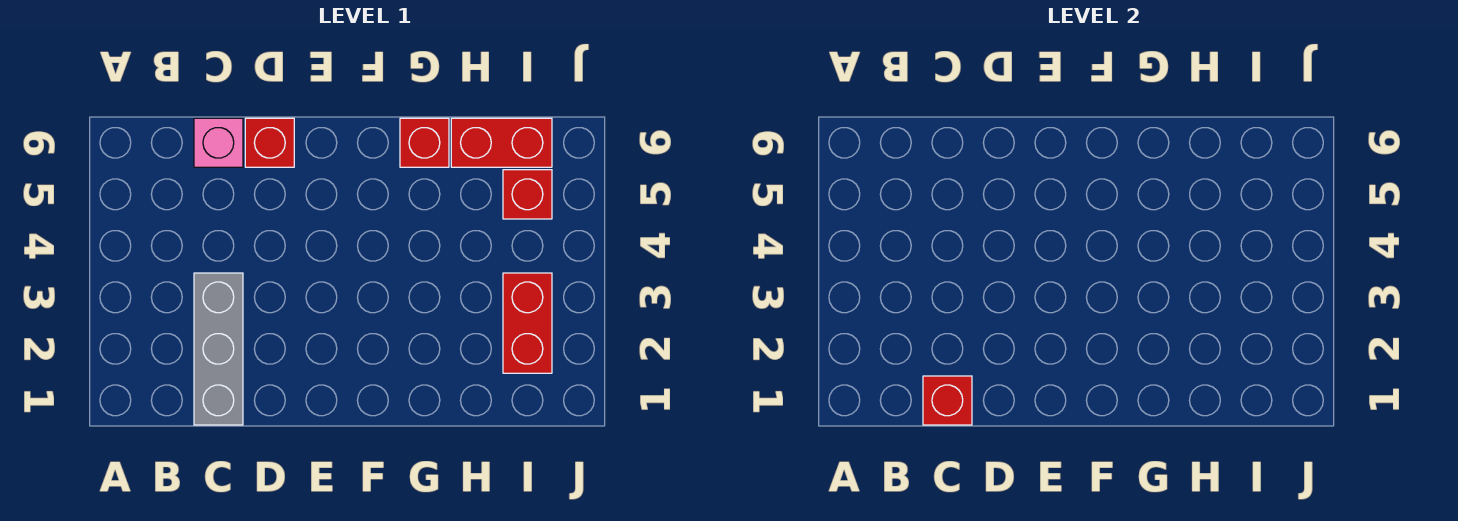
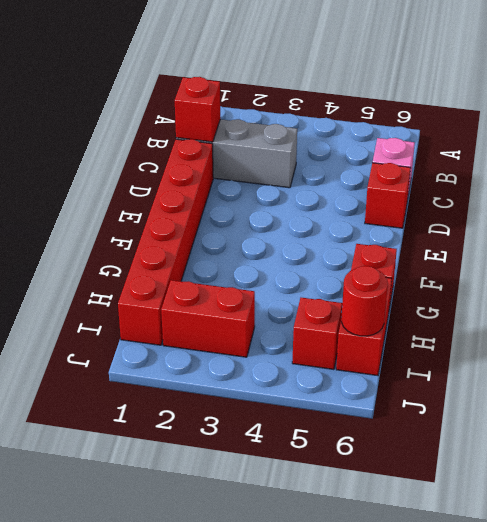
none -> red 1x6 brick [118,139,213,345]
none -> red 1x1 round brick [342,266,388,336]

